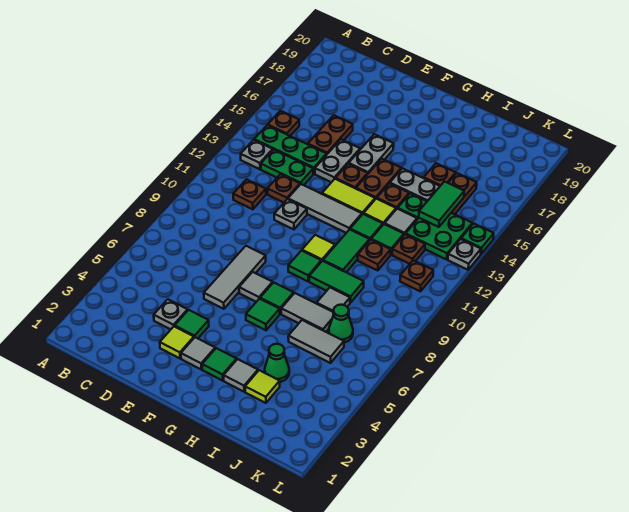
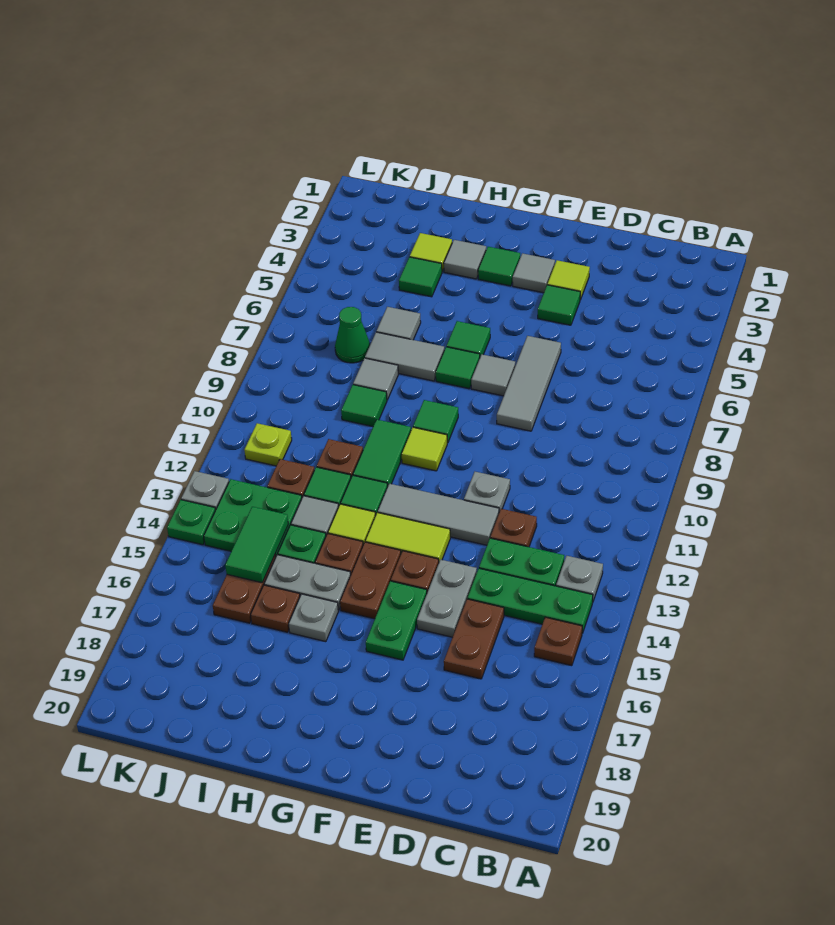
brown 1x1 plate [233,179,266,209] -> none
grey 1x1 plate [154,299,188,329] -> grey 1x1 plate moved to [289,594,338,642]
grey 1x2 plate [349,134,394,174] -> green 1x2 plate [366,581,427,660]
green 1x2 tile [309,261,364,303] -> green 1x1 tile [341,385,387,427]
green 1x1 cone [265,344,289,382] -> green 1x1 tile [399,257,442,297]
grey 1x2 tile [288,320,344,363] -> grey 1x1 tile [376,307,421,340]
brown 1x1 plate [400,260,433,292] -> lime 1x1 plate [244,423,292,466]

